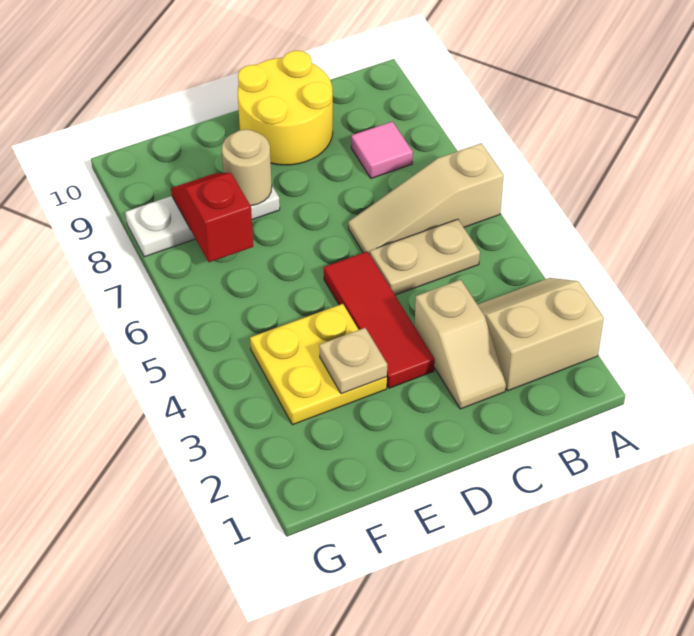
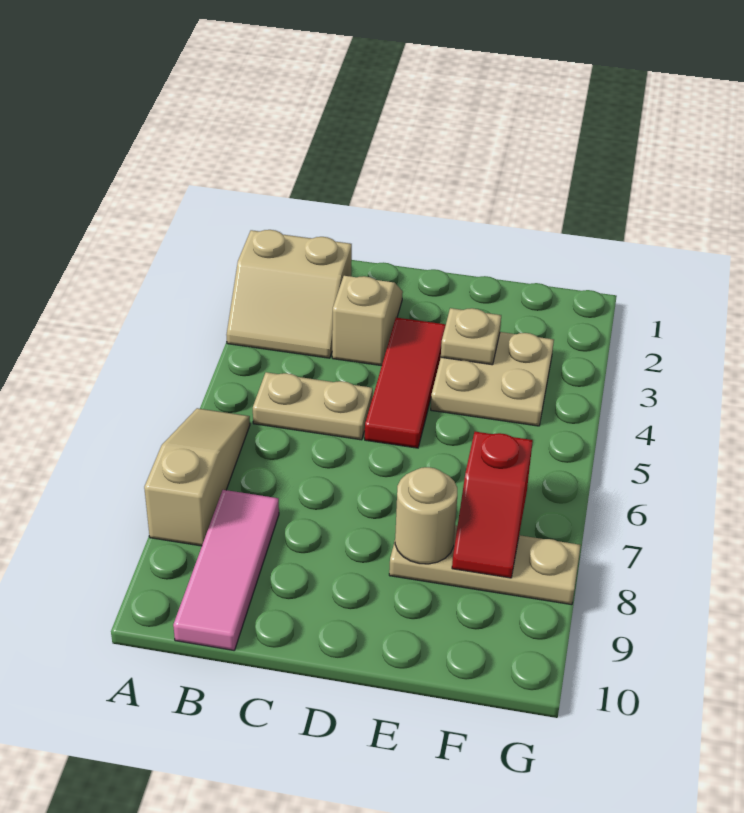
tan 1x3 slope [348,143,504,254] -> tan 1x3 slope turned to [144,408,250,546]
pink 1x1 tile [351,121,413,178] -> pink 1x3 tile [173,490,279,650]
yellow 2x2 round brick [238,51,333,165] -> none
yellow 2x2 plate [250,304,387,425] -> tan 2x2 plate [431,332,554,426]
white 1x3 plate [125,186,280,257] -> tan 1x3 plate [389,525,581,605]

